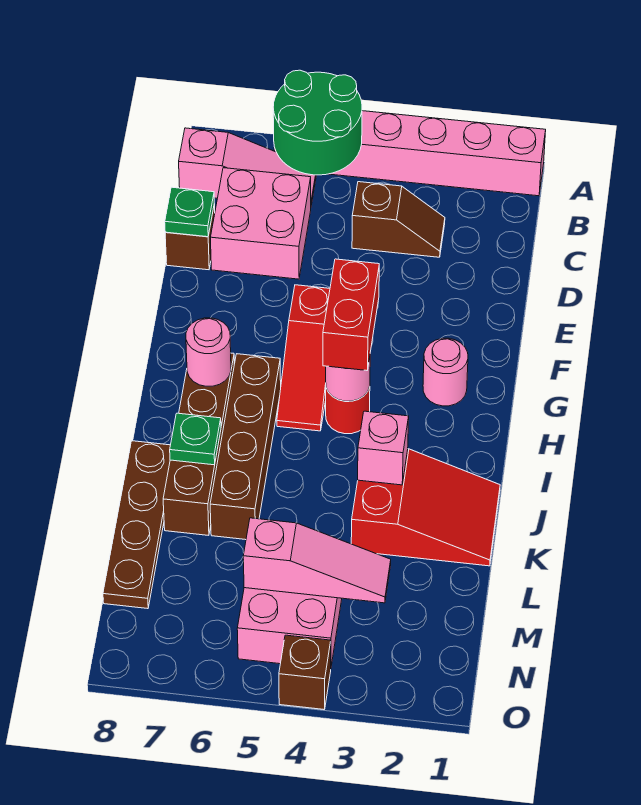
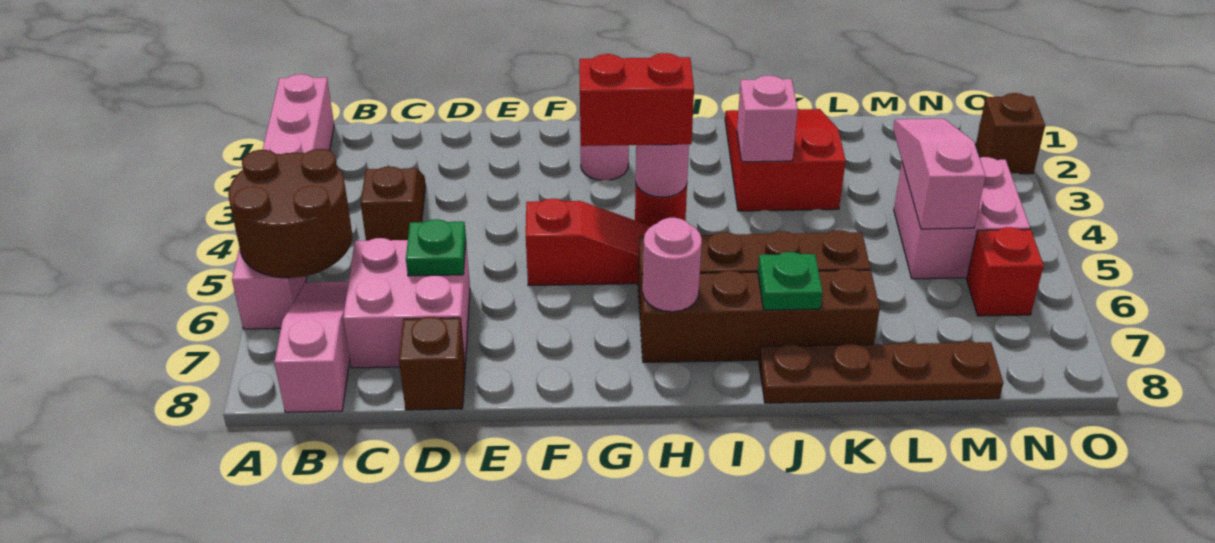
green 2x2 round brick [273,70,362,175] -> brown 2x2 round brick [228,149,352,278]
green 1x1 plate [165,187,214,237] -> green 1x1 plate moved to [406,219,466,276]
none -> red 1x1 brick [967,227,1044,316]
brown 1x1 brick [279,635,331,709] -> brown 1x1 brick moved to [976,93,1045,174]

